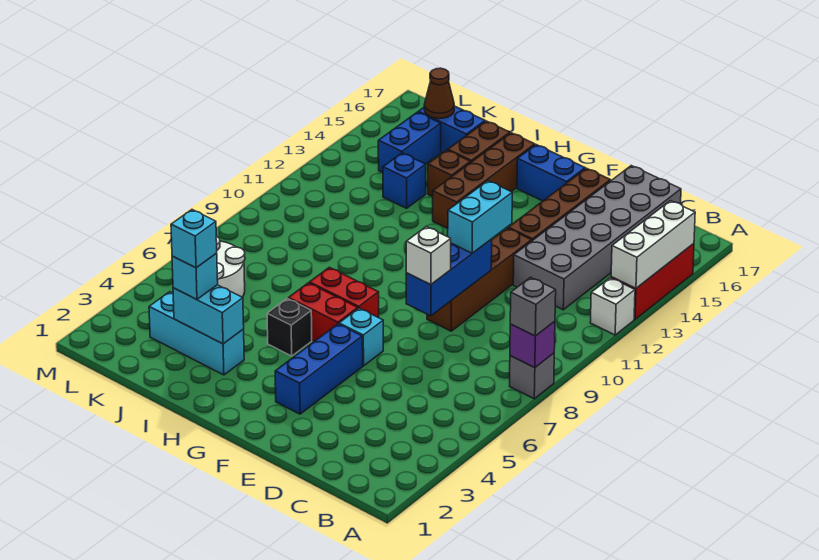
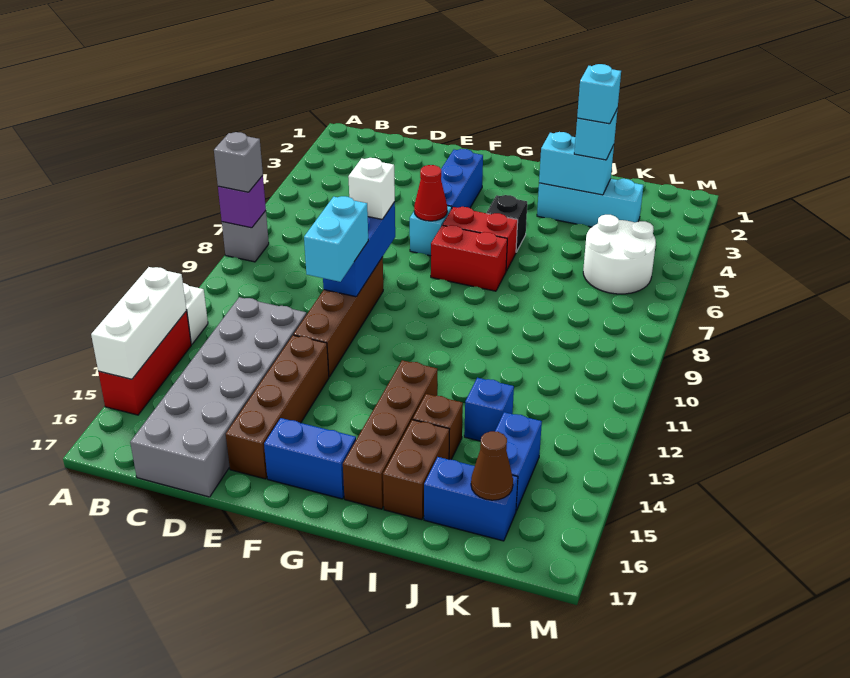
none -> red 1x1 cone [414,165,447,221]

